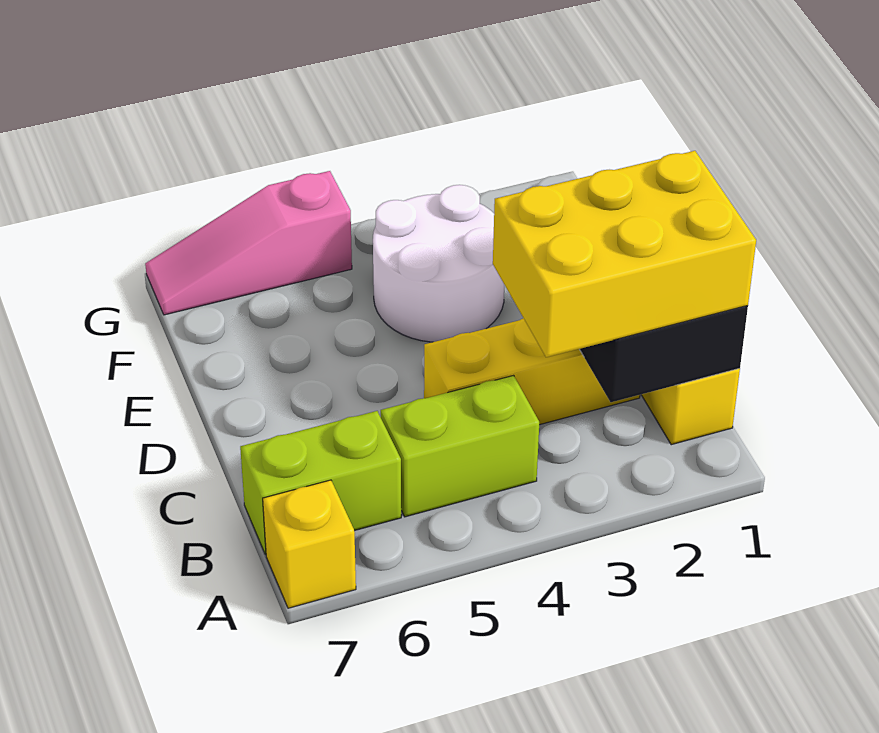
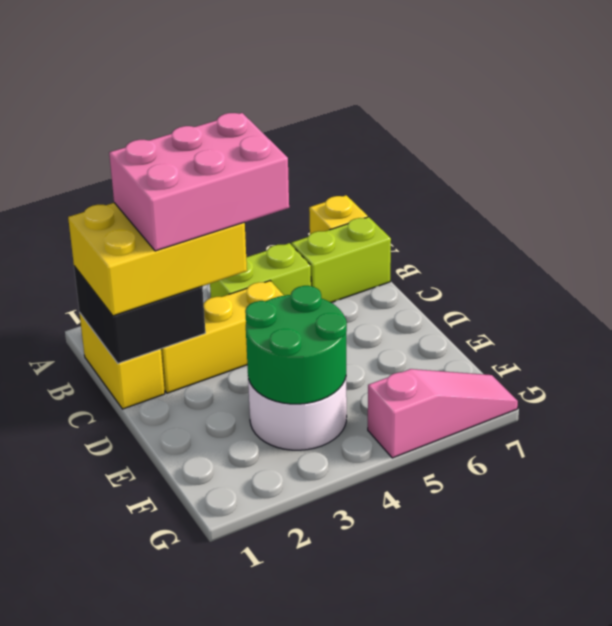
none -> pink 2x3 brick [109,113,289,251]
none -> green 2x2 round brick [245,286,347,404]

